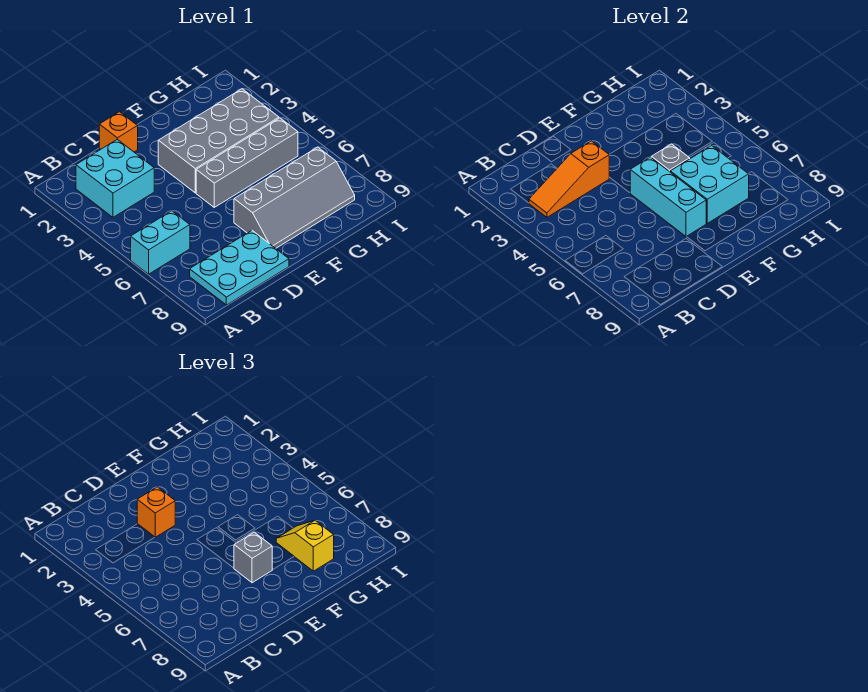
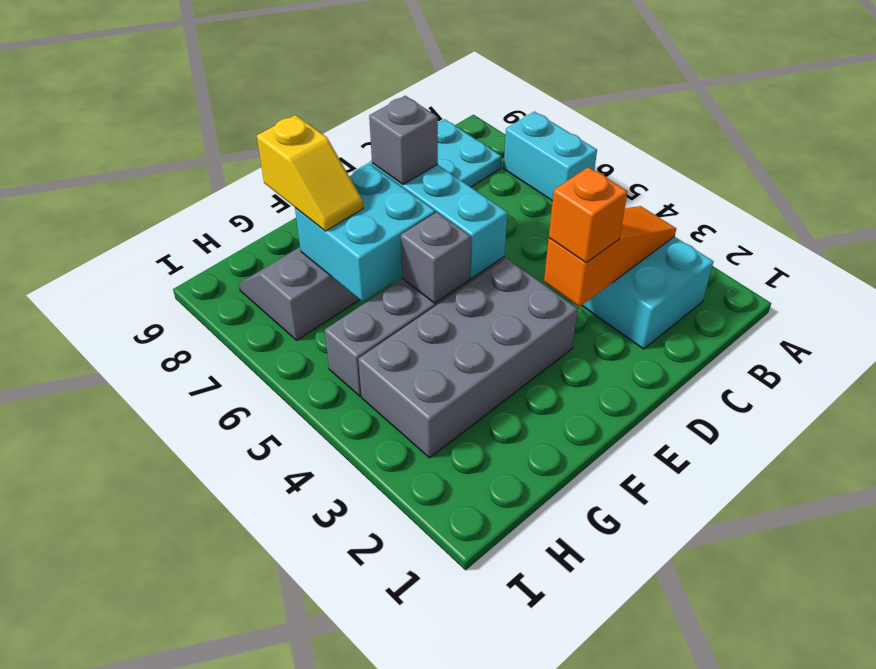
cyan 1x2 brick [131,211,190,274] -> cyan 1x2 brick turned to [504,112,597,201]
orange 1x1 brick [99,112,138,152] -> none

